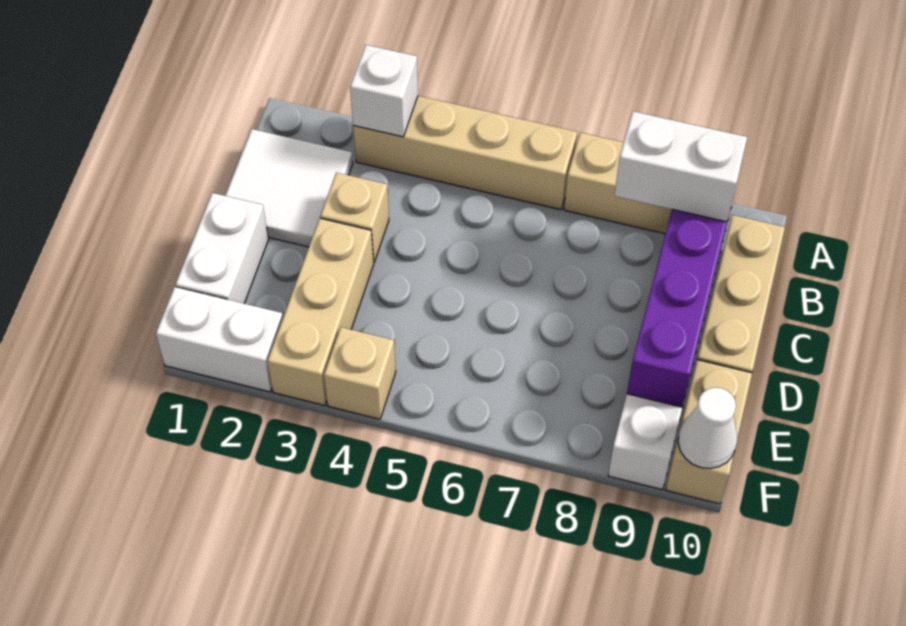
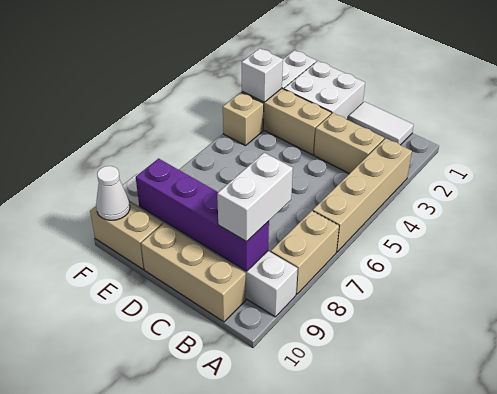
white 1x1 brick [350,45,418,137] -> white 1x1 brick moved to [242,48,283,102]
white 2x2 tile [225,129,353,247] -> white 1x2 tile [348,102,414,145]
tan 1x1 brick [320,172,389,262] -> tan 1x2 brick [314,113,384,174]
white 1x2 brick [175,193,268,303] -> white 2x2 brick [284,61,365,120]

